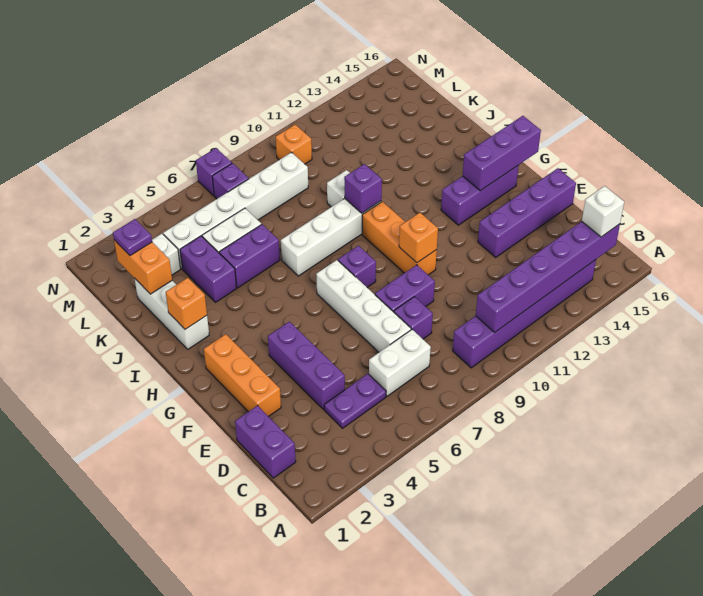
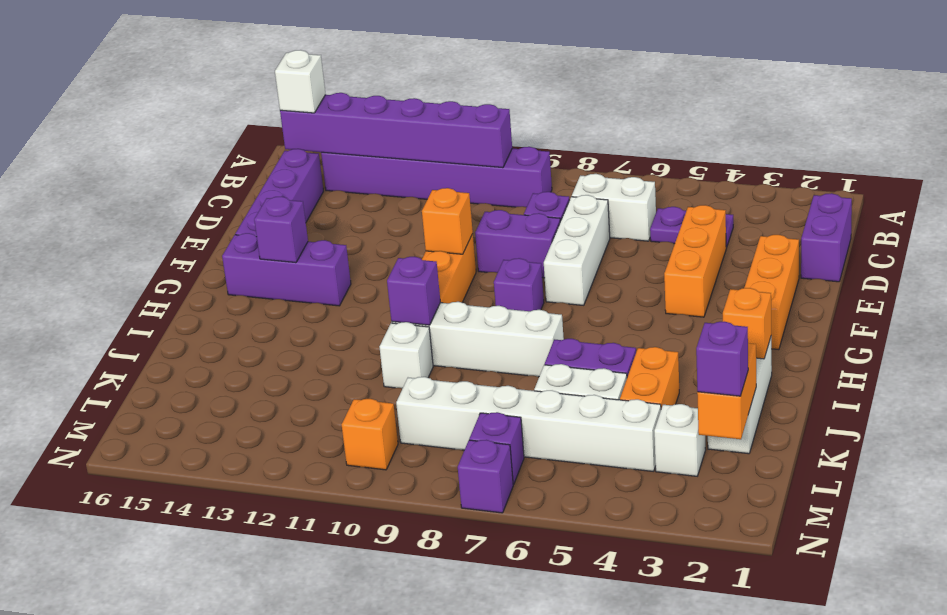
purple 1x3 brick [268,322,345,409] -> orange 1x3 brick [664,205,726,317]
white 1x4 brick [316,260,411,352] -> white 1x3 brick [544,195,610,305]
purple 1x4 brick [478,168,576,257] -> purple 1x4 brick turned to [235,149,323,237]
purple 1x3 brick [463,116,541,191] -> purple 1x1 brick [254,196,308,263]
purple 1x2 brick [180,236,237,302] -> orange 1x2 brick [620,347,679,408]
purple 1x1 plate [113,219,152,256] -> purple 1x1 brick [696,322,748,396]

